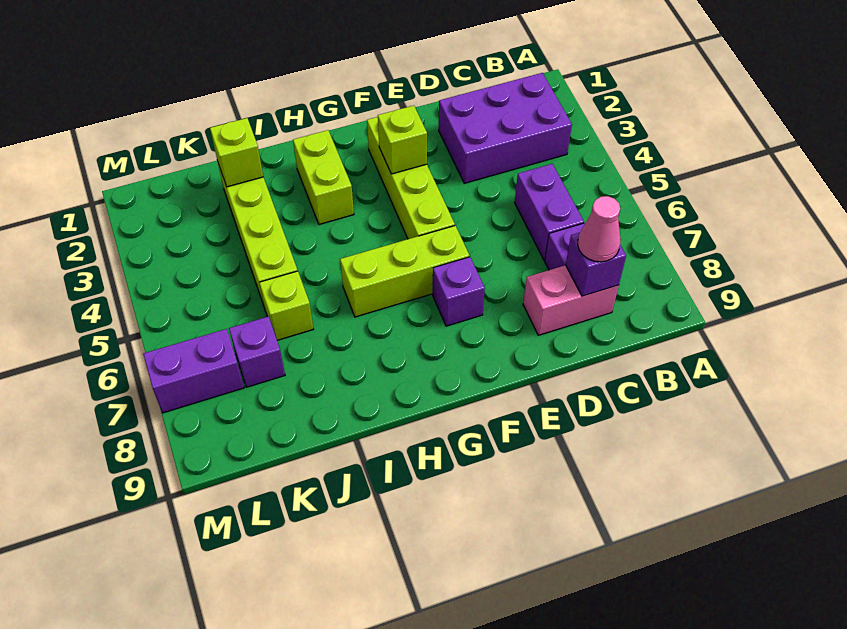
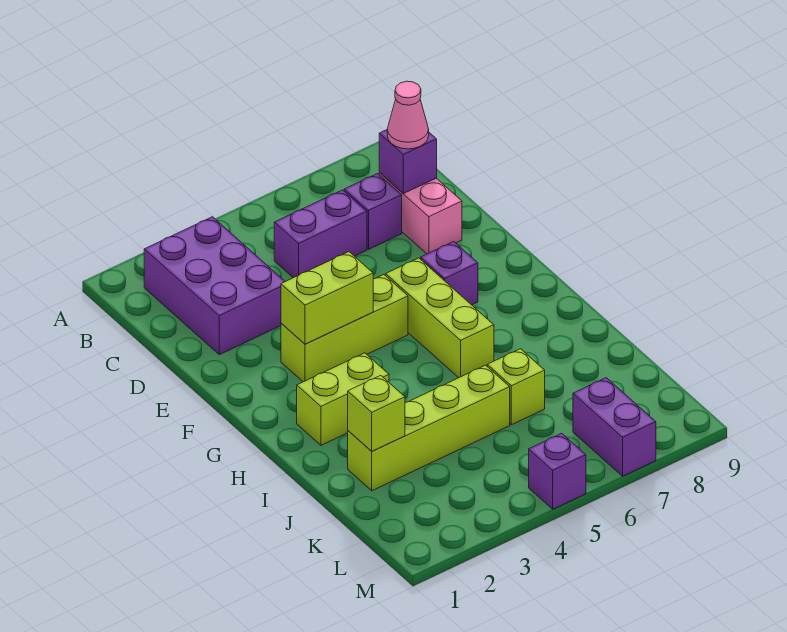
lime 1x4 brick [367,117,455,239] -> lime 1x3 brick [281,275,408,382]
lime 1x1 brick [378,106,427,174] -> lime 1x2 brick [281,252,373,344]
purple 1x1 brick [229,317,285,387] -> purple 1x1 brick moved to [529,433,586,509]

